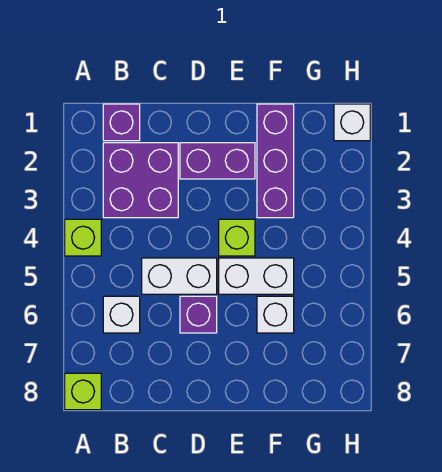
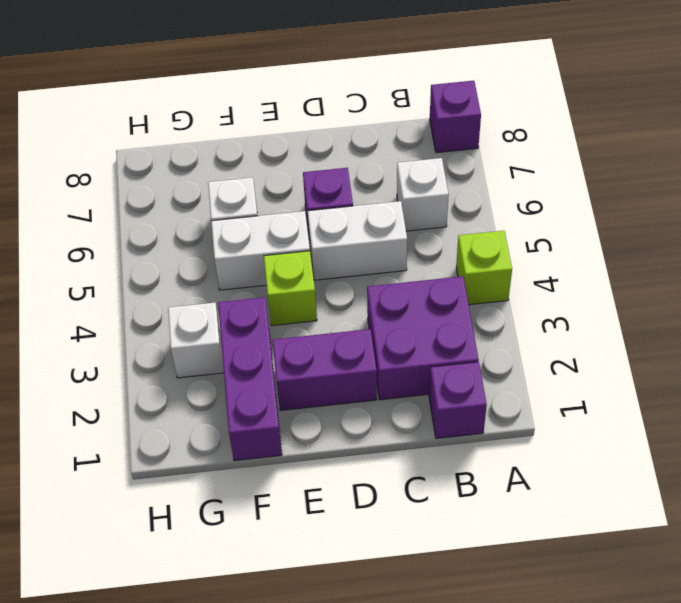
lime 1x1 brick [65,373,101,410] -> purple 1x1 brick [430,81,481,153]
white 1x1 brick [334,104,370,141] -> white 1x1 brick moved to [168,303,224,378]

